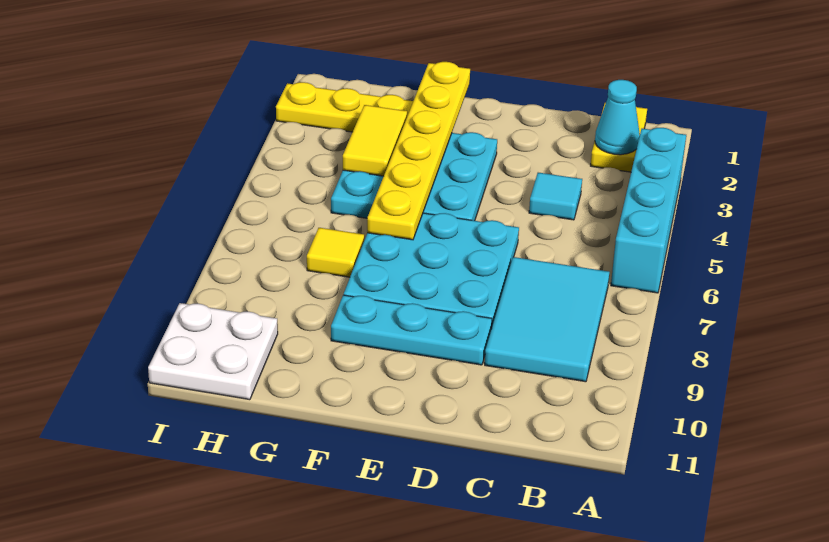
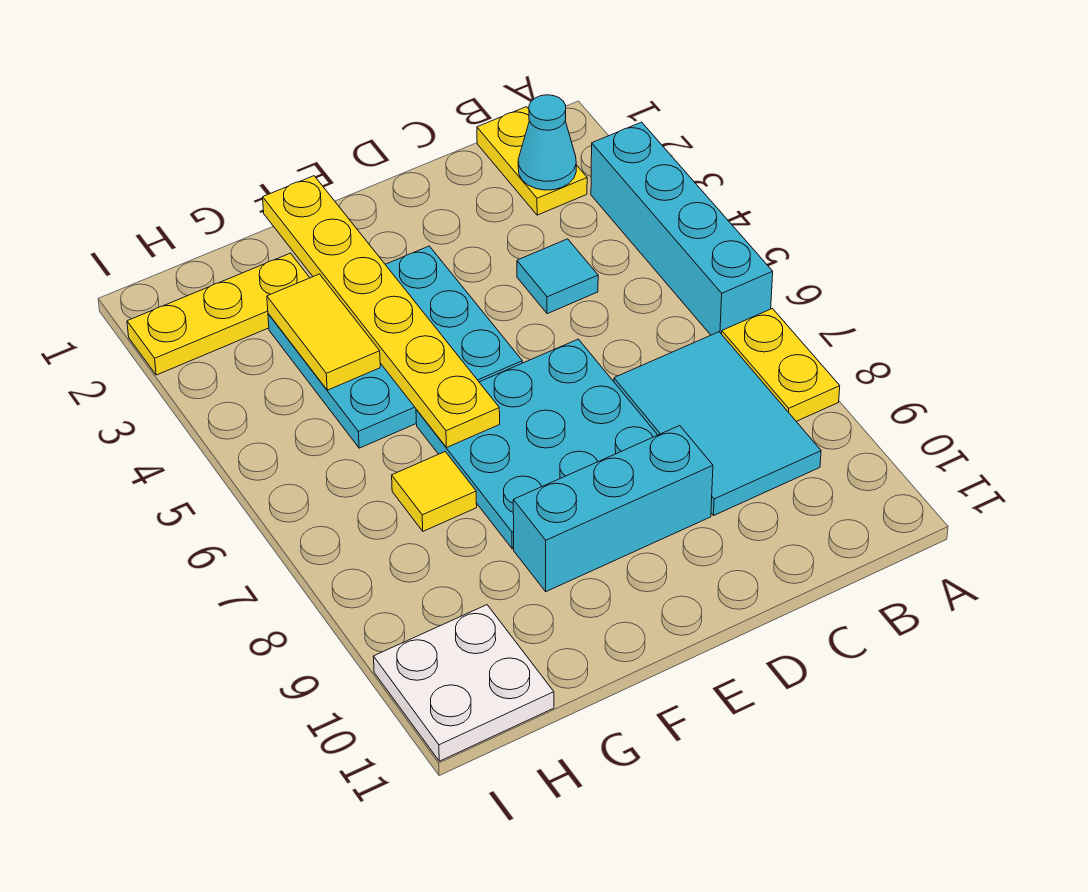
none -> yellow 1x2 plate [722,309,840,421]
cyan 1x3 plate [331,295,492,365] -> cyan 1x3 brick [513,426,713,592]

